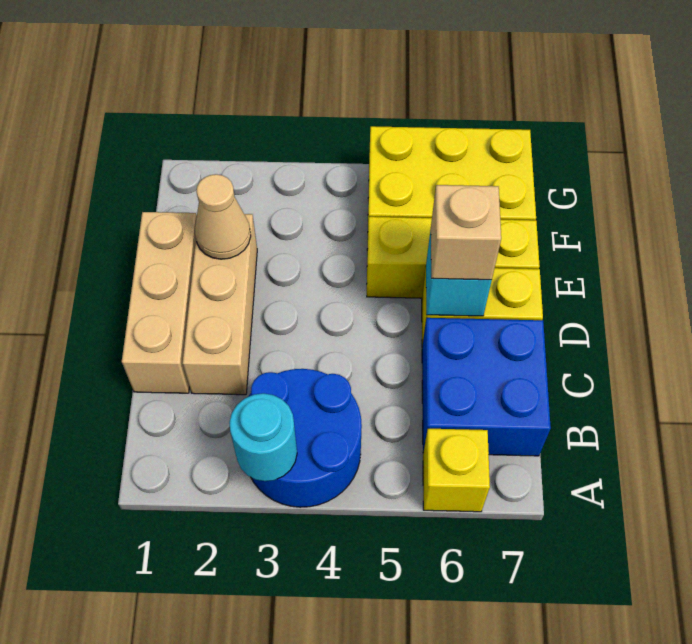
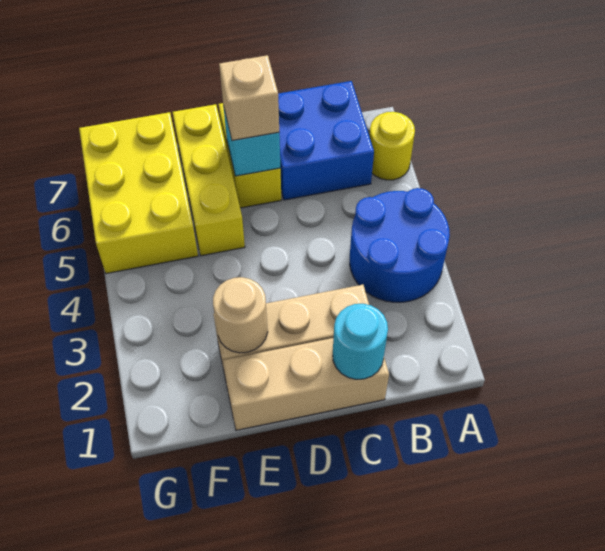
cyan 1x1 round brick [229,393,297,481] -> cyan 1x1 round brick moved to [333,304,388,379]
yellow 1x1 brick [423,429,490,512] -> yellow 1x1 round brick [369,112,415,180]
tan 1x1 cone [195,174,251,259] -> tan 1x1 round brick [213,277,268,353]

